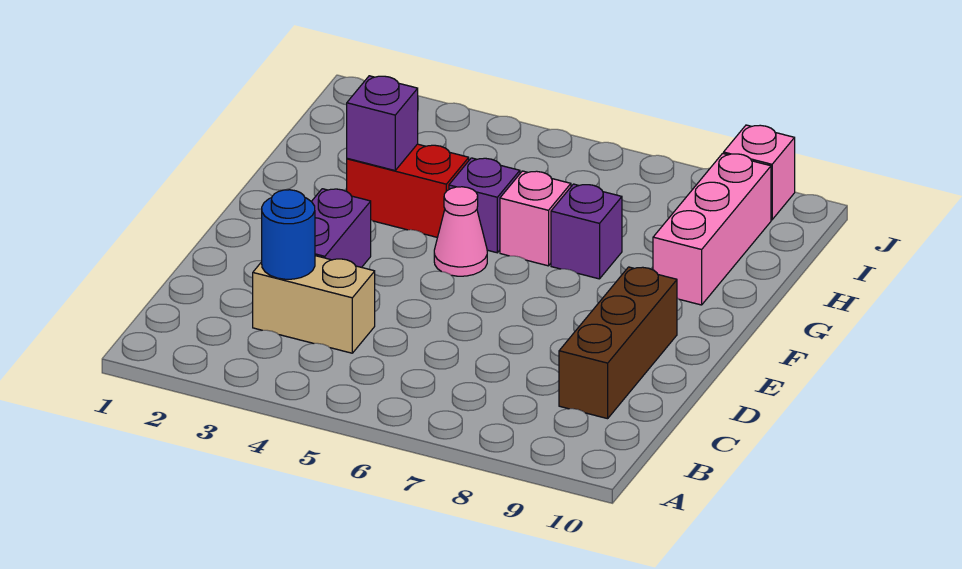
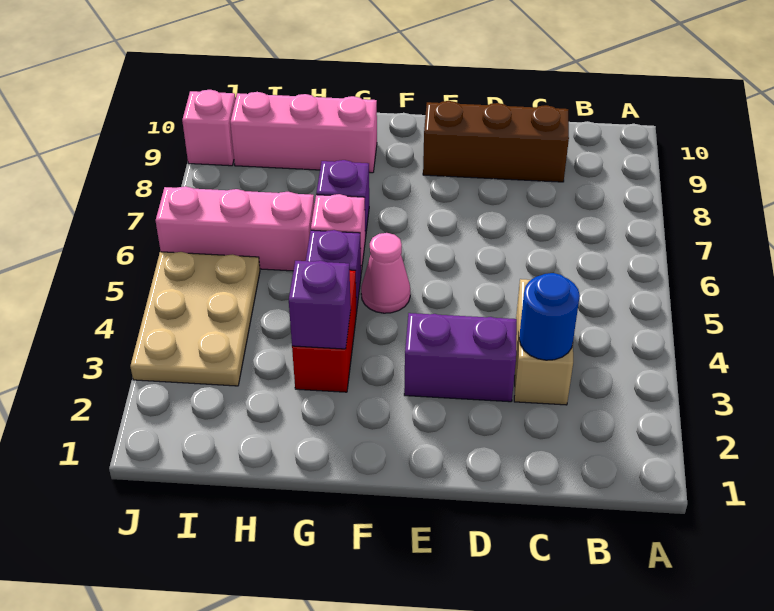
none -> pink 1x3 brick [156,186,314,271]
none -> tan 2x3 plate [130,252,260,386]

